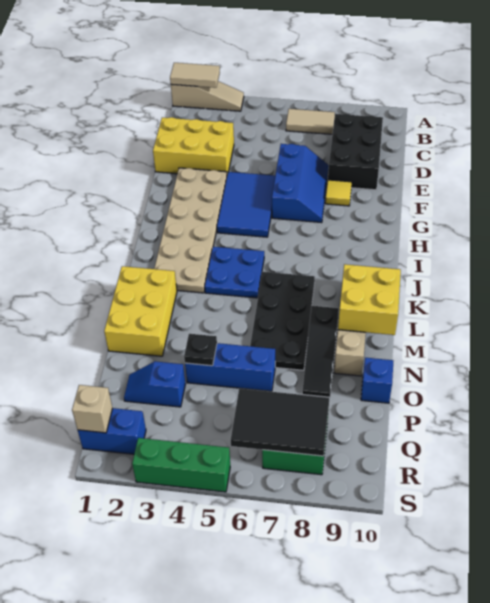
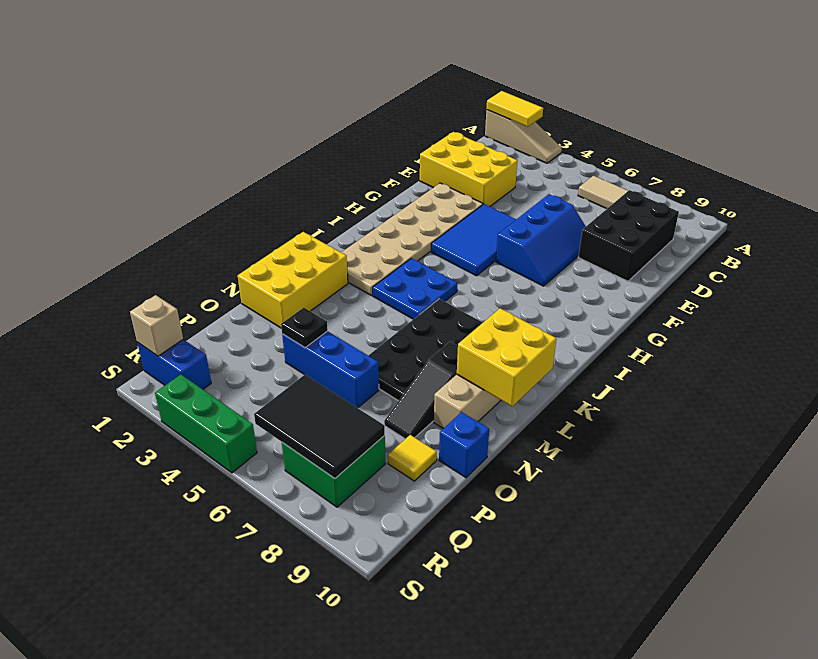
tan 1x2 tile [170,63,220,88] -> yellow 1x2 tile [486,91,543,127]
yellow 1x1 tile [325,180,352,206] -> yellow 1x1 tile moved to [388,435,437,481]
blue 1x2 slope [124,361,185,407] -> none

